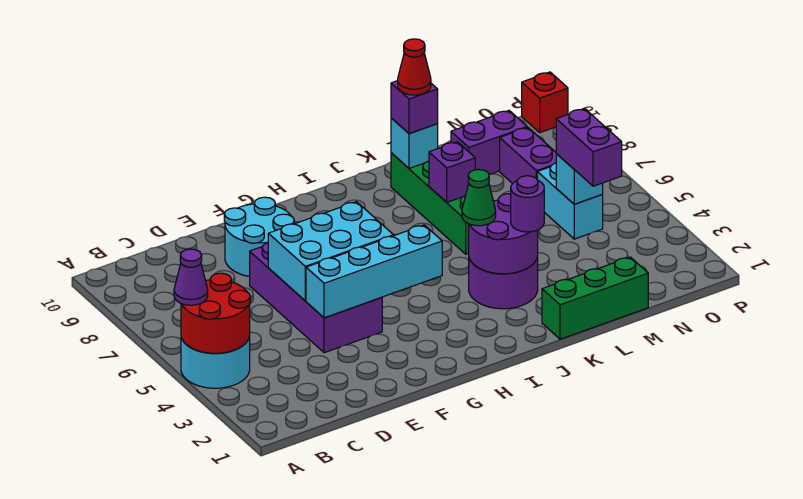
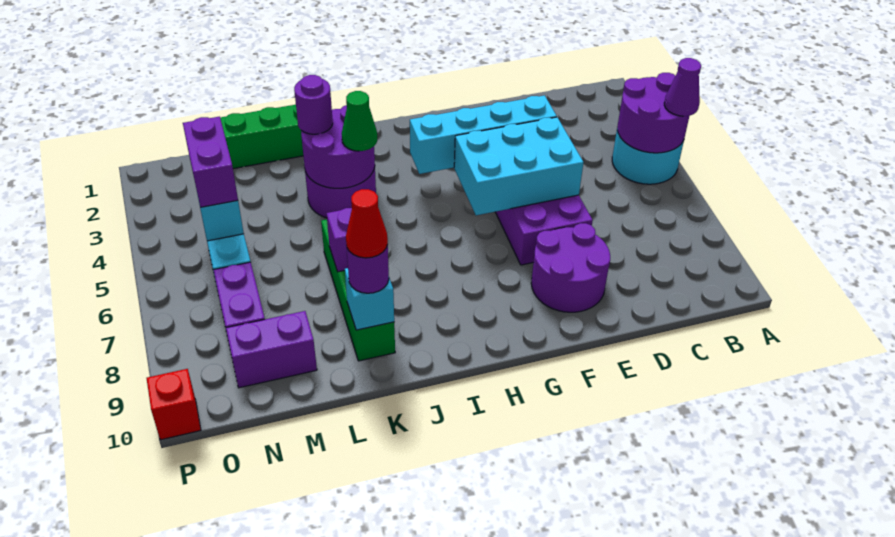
red 2x2 round brick [181,273,250,353] -> purple 2x2 round brick [617,73,689,153]
cyan 2x2 round brick [224,197,294,277] -> purple 2x2 round brick [531,223,610,312]
purple 1x1 brick [391,81,438,134] -> purple 1x1 round brick [347,245,389,293]

